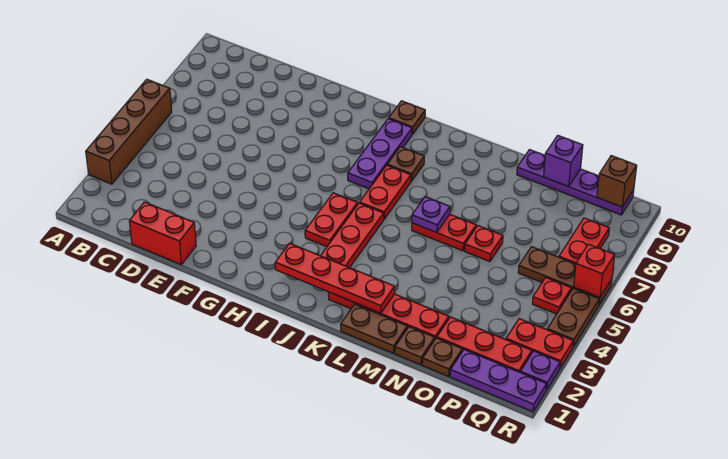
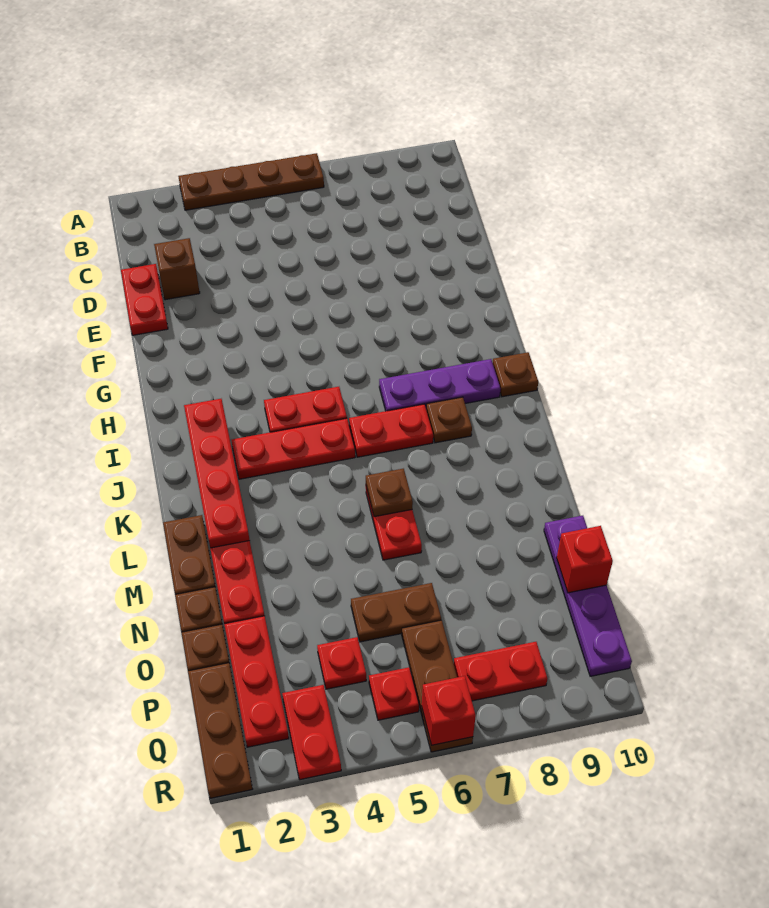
brown 1x4 brick [86,79,172,184] -> brown 1x4 plate [178,153,324,210]
red 1x2 brick [129,202,196,265] -> red 1x2 plate [121,264,168,335]
purple 1x1 plate [412,197,450,233] -> brown 1x1 plate [366,469,413,517]
red 1x1 plate [465,226,503,262] -> red 1x1 plate moved to [317,637,366,689]
purple 1x1 brick [544,135,583,187] -> red 1x1 brick [557,526,613,593]
purple 1x3 plate [450,349,547,412] -> brown 1x3 plate [188,663,252,798]
brown 1x1 brick [597,156,637,207] -> brown 1x1 brick moved to [154,238,200,300]
purple 1x1 plate [520,351,560,390] -> none
brown 1x2 plate [547,288,599,347] -> brown 1x2 plate moved to [351,583,441,642]

